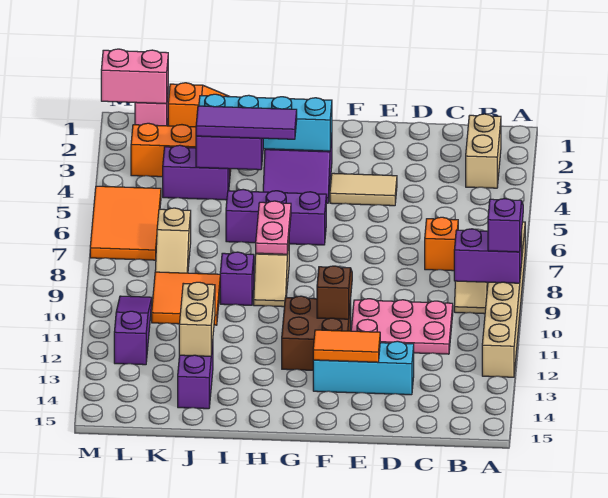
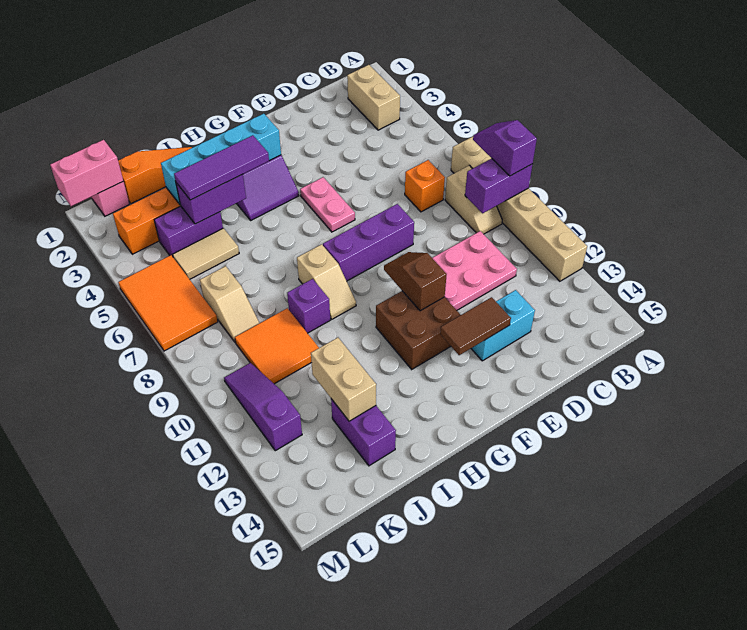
cyan 1x3 brick [313,341,414,395] -> cyan 1x2 brick [471,290,535,361]
tan 1x2 tile [330,173,397,206] -> tan 1x2 tile moved to [173,228,239,279]
orange 1x2 tile [313,330,380,362] -> brown 1x2 tile [440,297,511,355]
purple 1x3 brick [226,189,326,245] -> purple 1x3 brick moved to [323,204,414,281]
pink 1x2 plate [256,201,291,254] -> pink 1x2 plate moved to [300,177,355,232]

